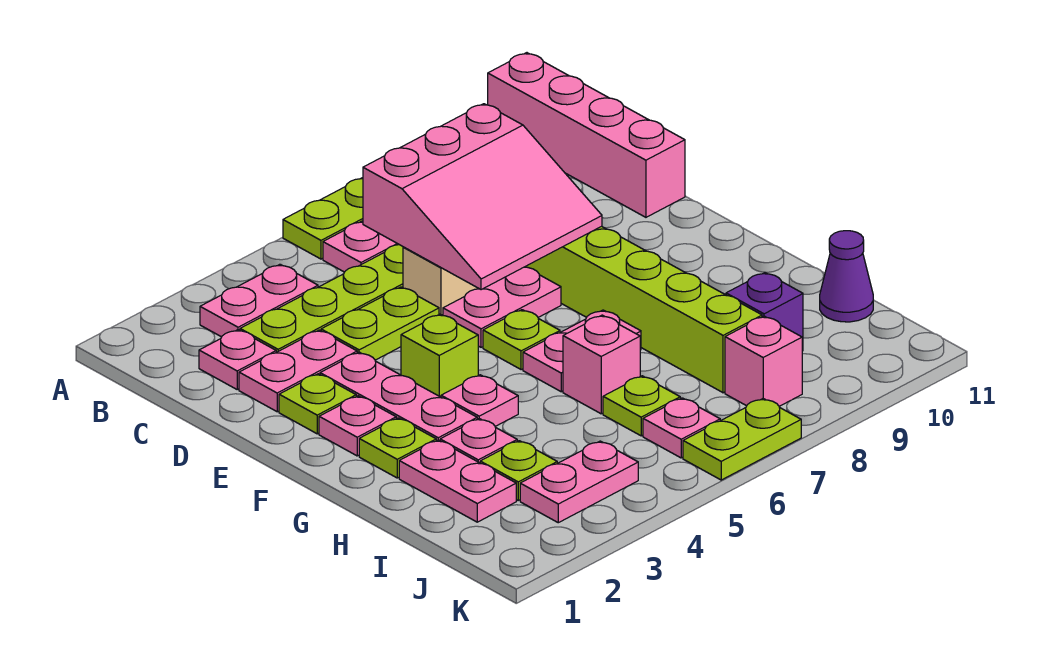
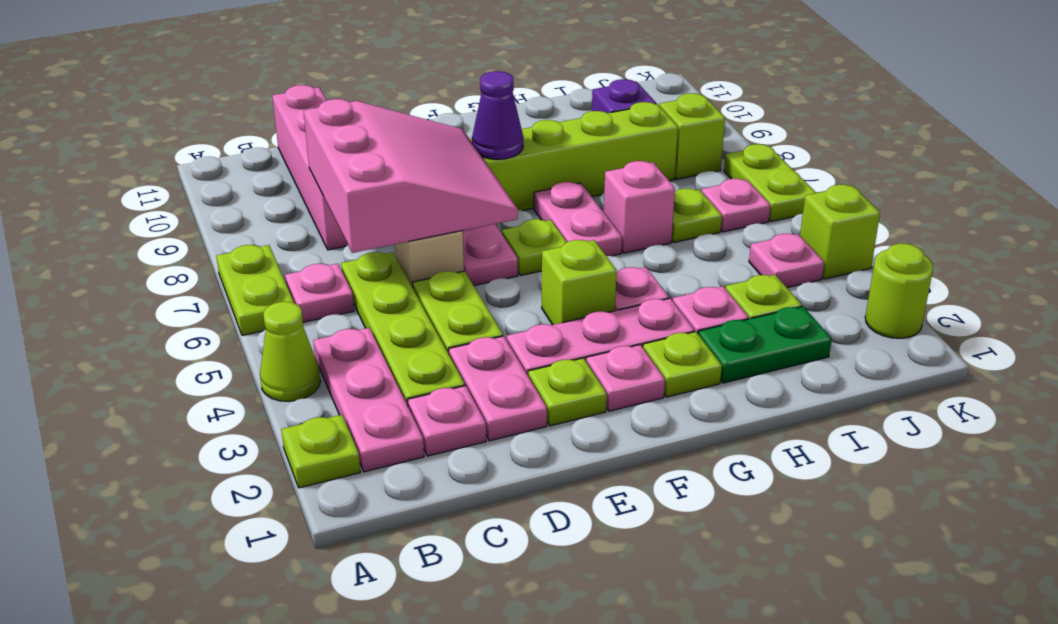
none -> lime 1x1 plate [281,415,361,488]
none -> lime 1x1 cone [260,302,320,401]
pink 1x4 brick [488,53,685,217] -> pink 1x4 brick turned to [272,85,348,250]
pink 1x2 plate [200,264,318,337] -> pink 1x3 plate [313,328,424,472]
pink 1x2 plate [399,440,516,522] -> green 1x2 plate [698,307,832,383]
purple 1x1 cone [820,231,873,322] -> purple 1x1 cone moved to [472,71,523,159]
pink 1x2 plate [520,441,638,523] -> pink 1x1 plate [749,234,824,288]
pink 1x1 brick [725,316,802,406] -> lime 1x1 brick [659,93,725,179]
none -> lime 1x1 round brick [865,244,933,338]
none -> lime 1x1 brick [800,185,880,279]

